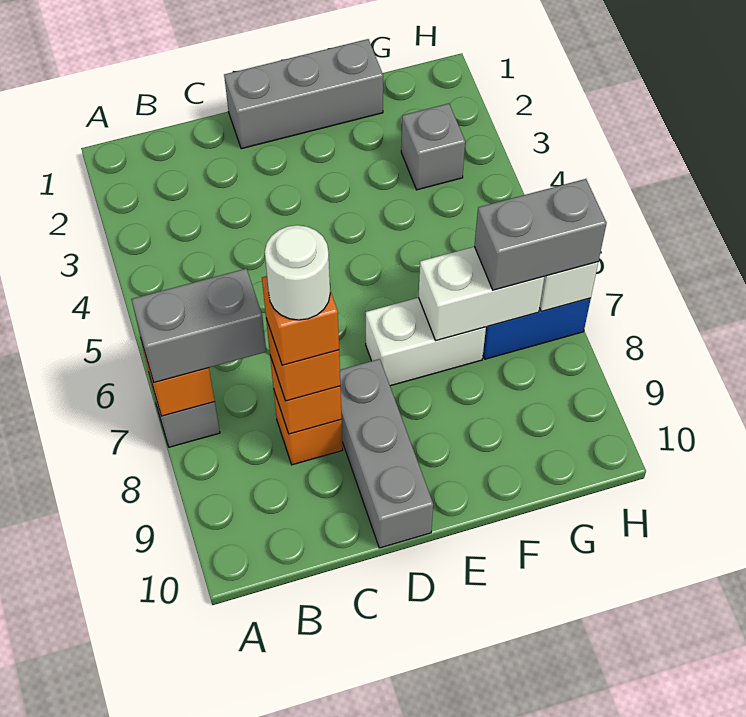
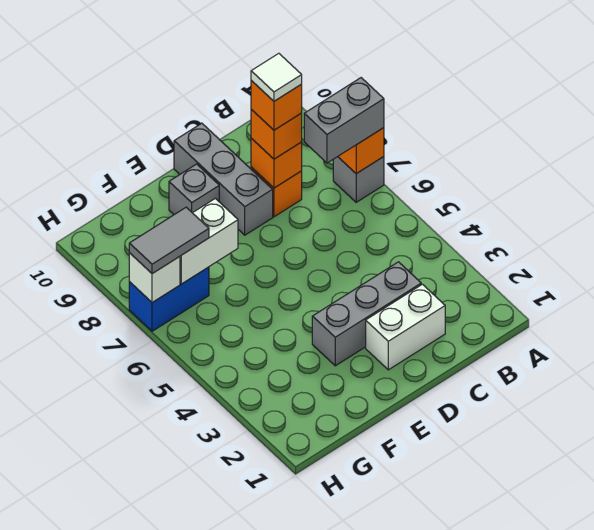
white 1x1 round brick [265,225,330,320] -> white 1x1 tile [251,53,302,101]
grey 1x3 brick [224,39,383,149] -> grey 1x3 brick moved to [312,262,421,366]
white 1x2 brick [366,298,486,386] -> white 1x2 brick moved to [366,284,445,370]
grey 1x1 brick [401,104,465,190] -> grey 1x1 brick moved to [169,164,219,215]
grey 1x2 brick [474,179,607,290] -> grey 1x2 tile [129,207,209,274]

